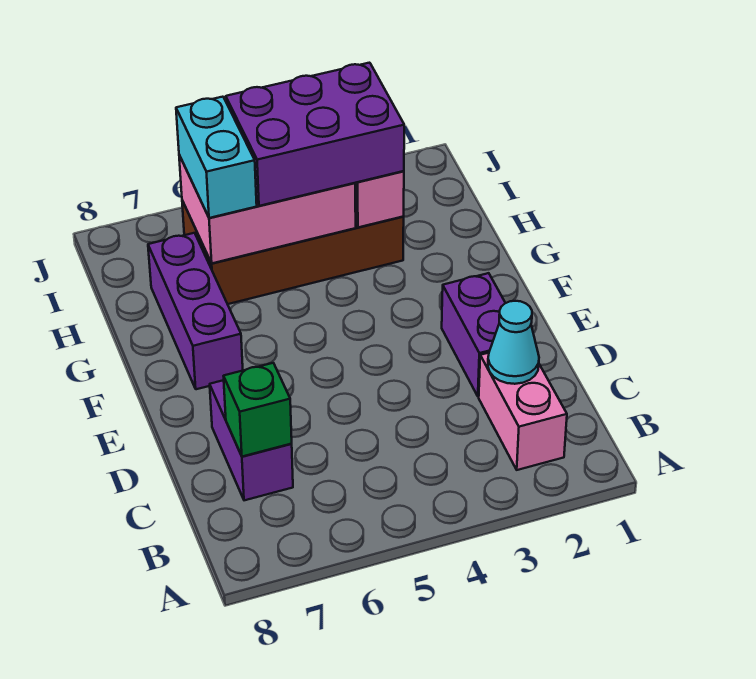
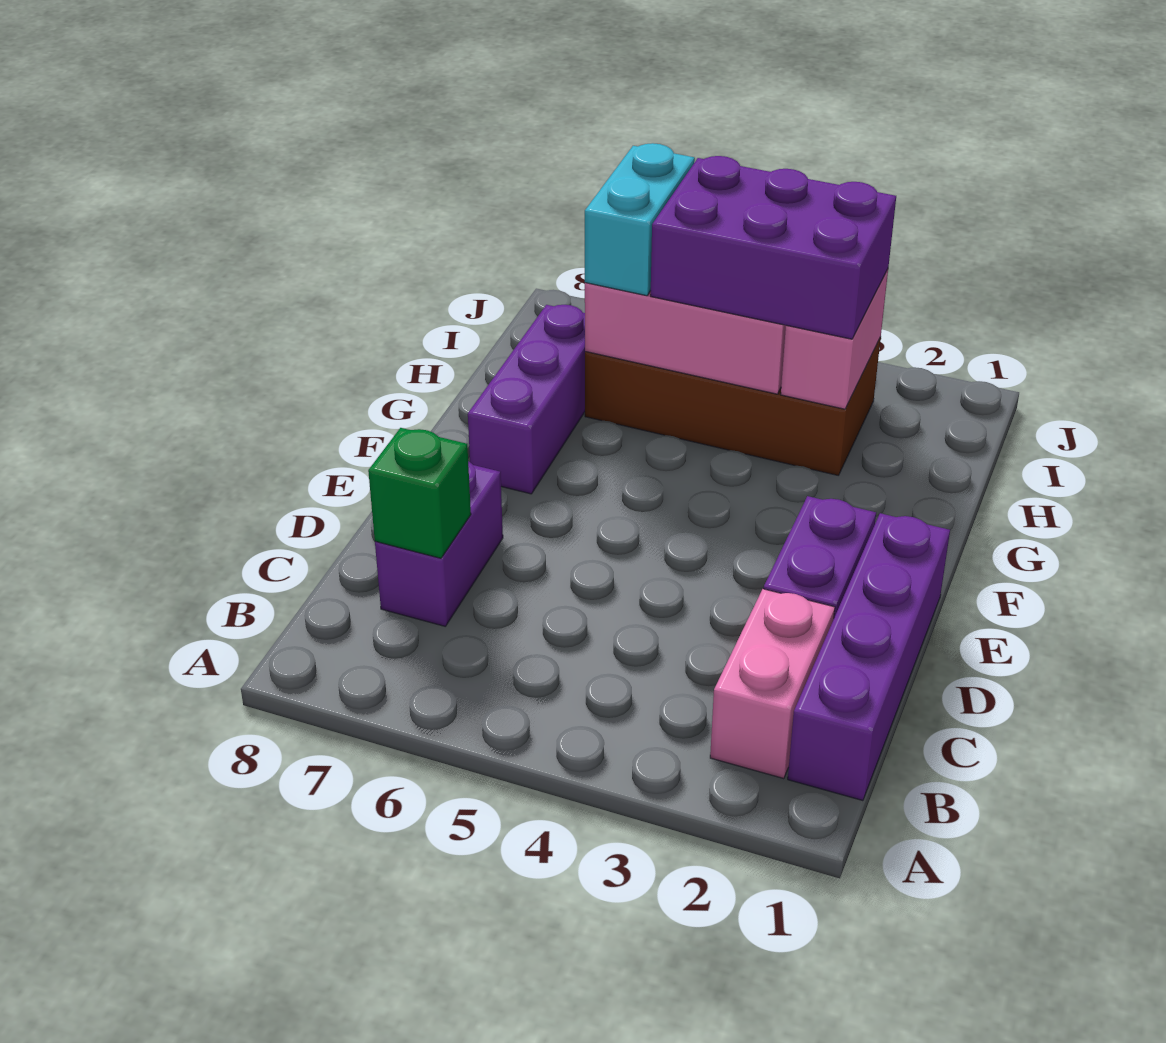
none -> purple 1x4 brick [788,513,950,801]
cyan 1x1 cone [488,301,539,384] -> none

